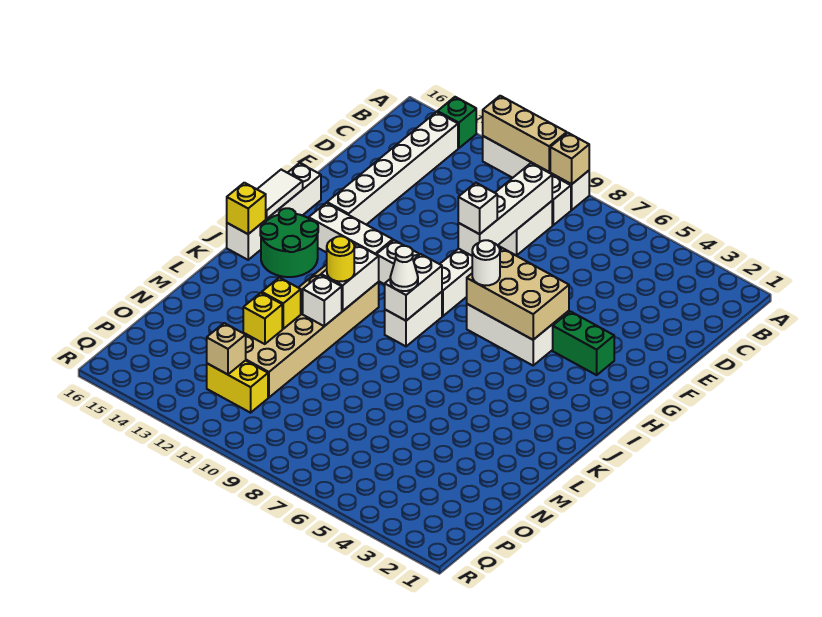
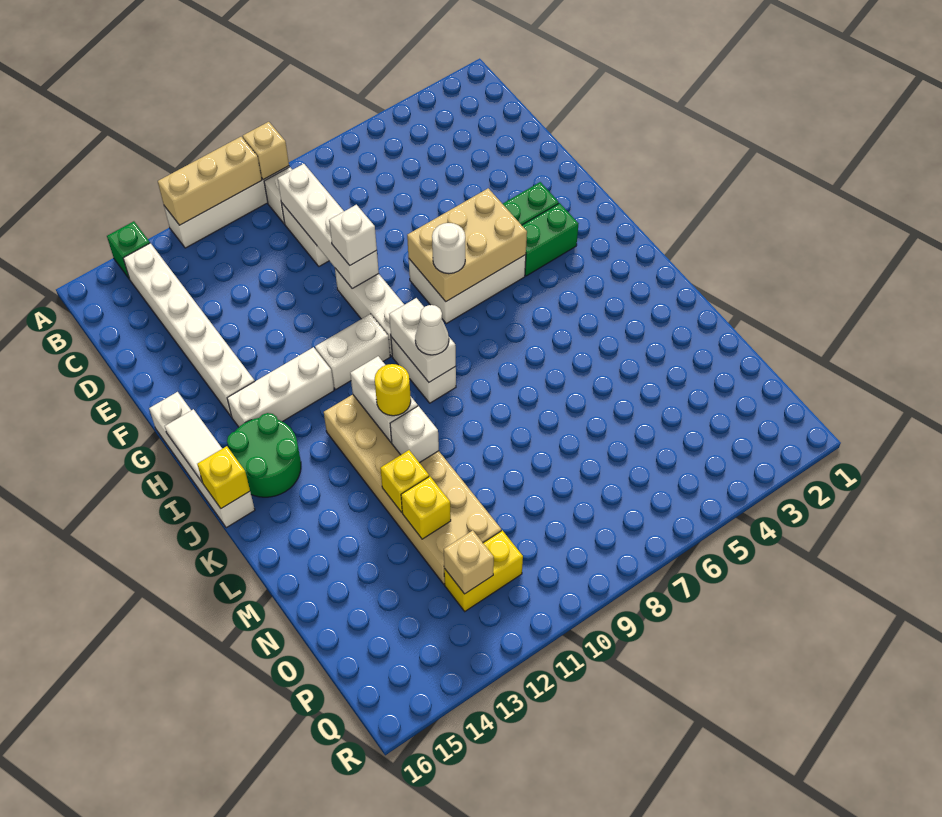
none -> green 1x2 brick [522,203,578,276]

